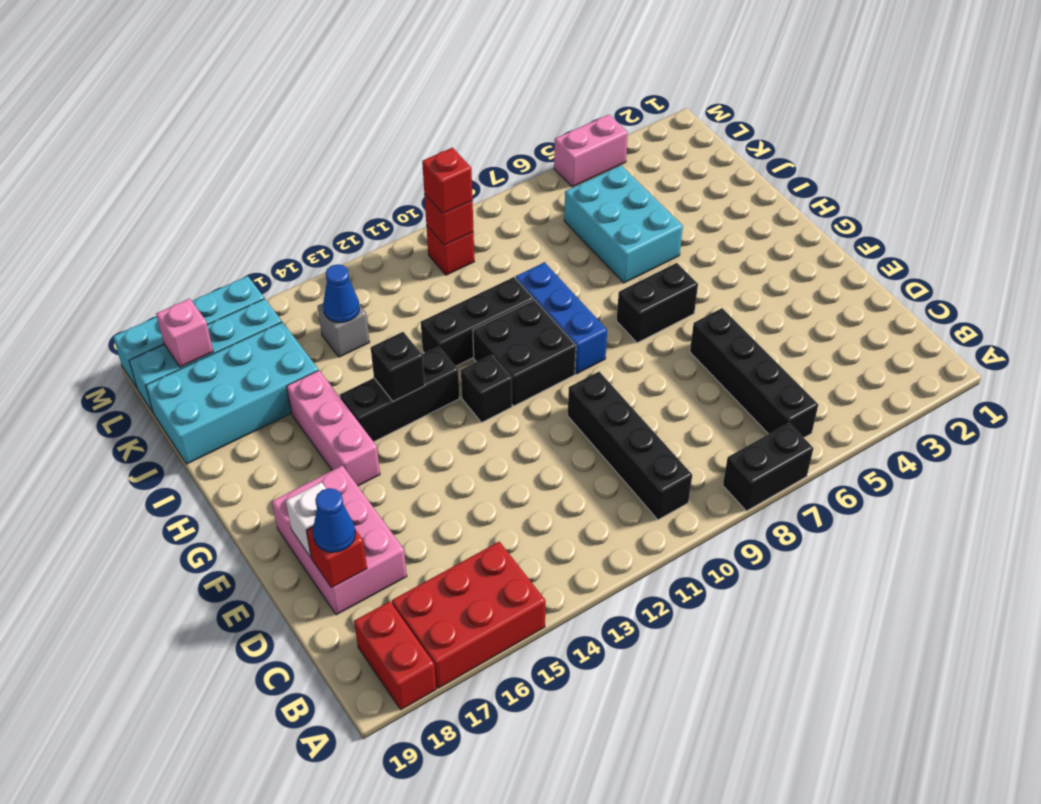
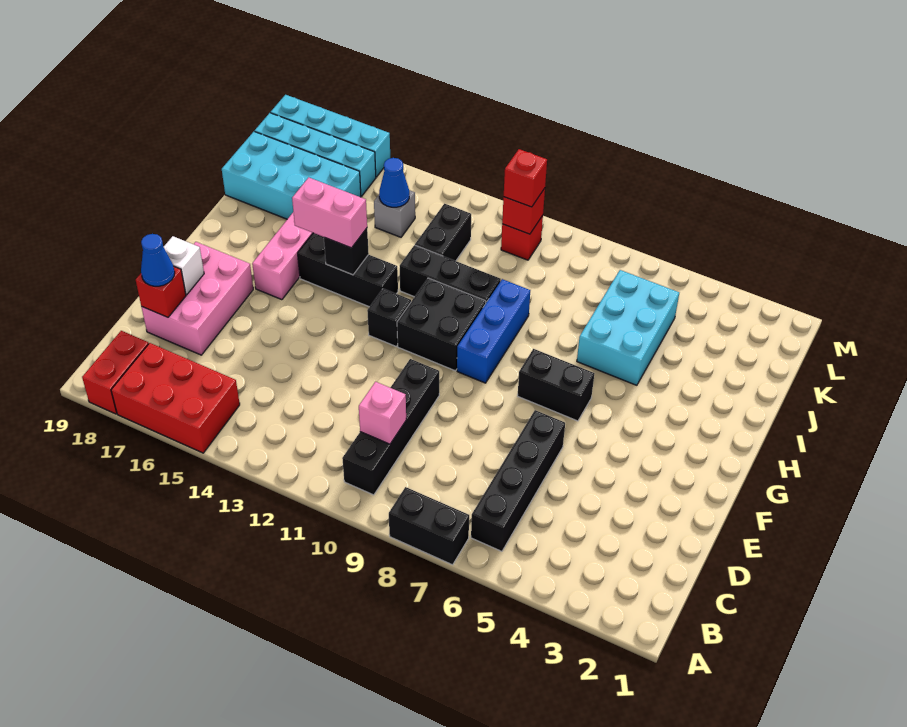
none -> black 1x2 brick [415,204,471,261]
pink 1x1 brick [156,299,213,367] -> pink 1x1 brick moved to [359,382,406,444]
pink 1x2 brick [554,115,628,187] -> pink 1x2 brick moved to [292,177,367,248]

